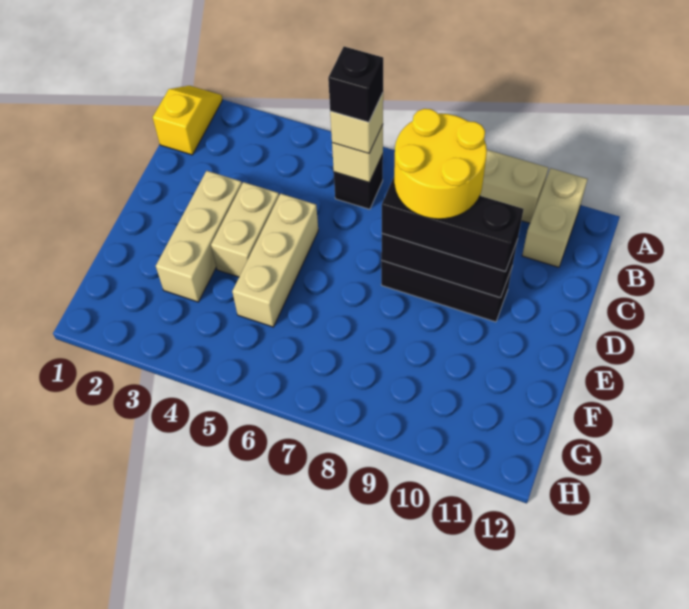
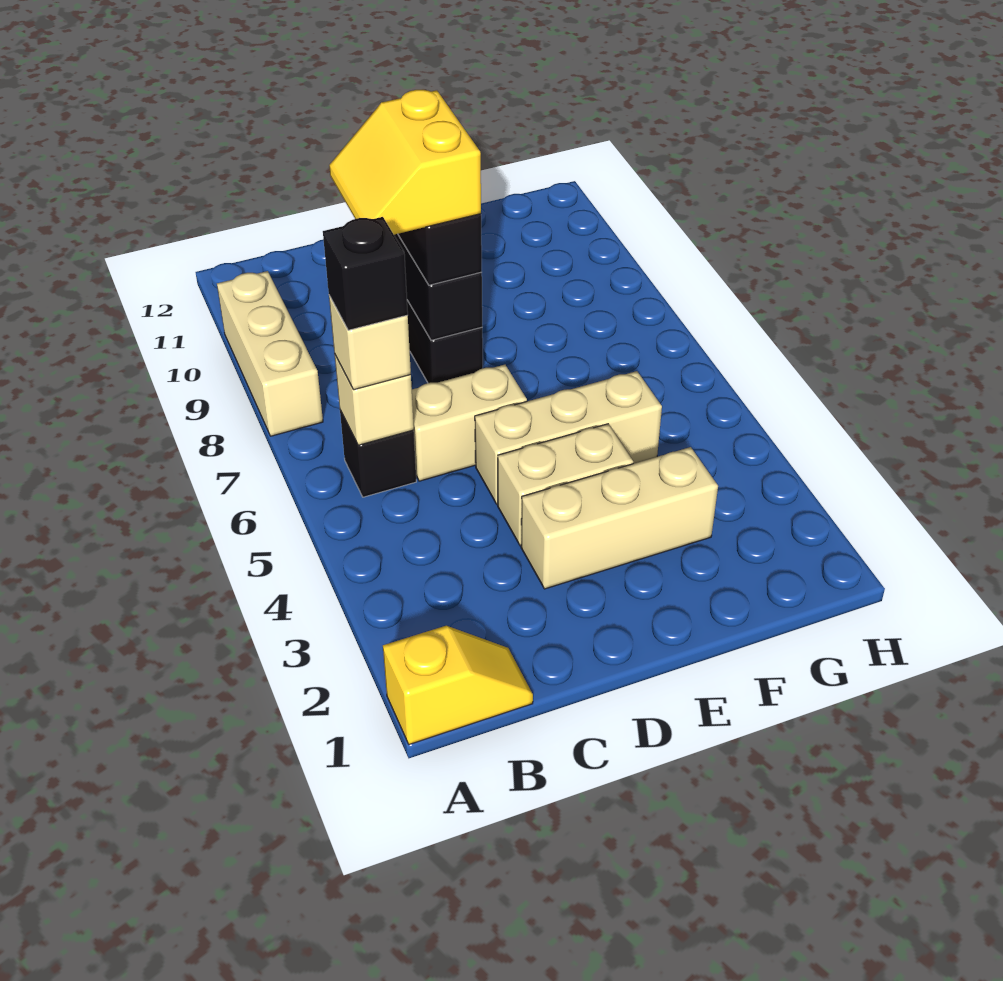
yellow 1x2 slope [153,86,222,155] -> yellow 1x2 slope turned to [383,626,533,744]
tan 1x2 brick [522,168,588,267] -> tan 1x2 brick moved to [412,365,527,481]
yellow 2x2 round brick [394,109,487,219] -> yellow 2x2 slope [329,90,481,235]

